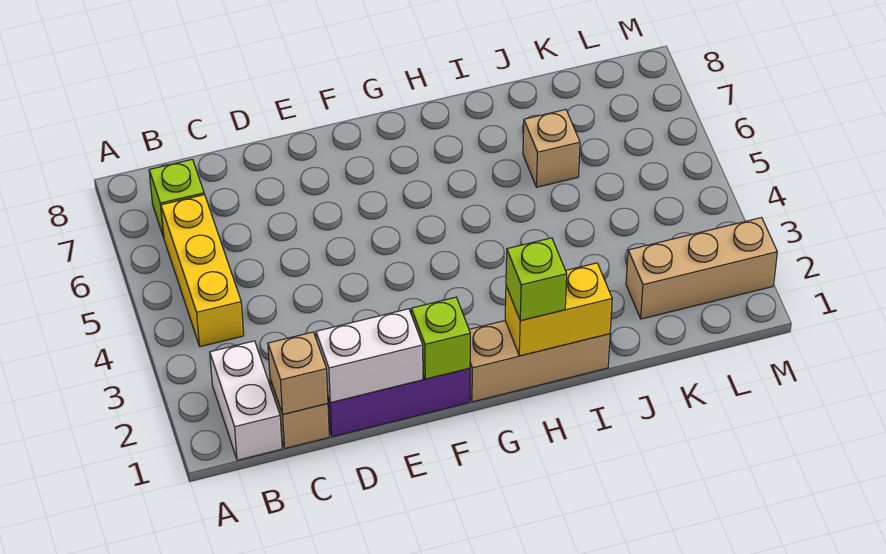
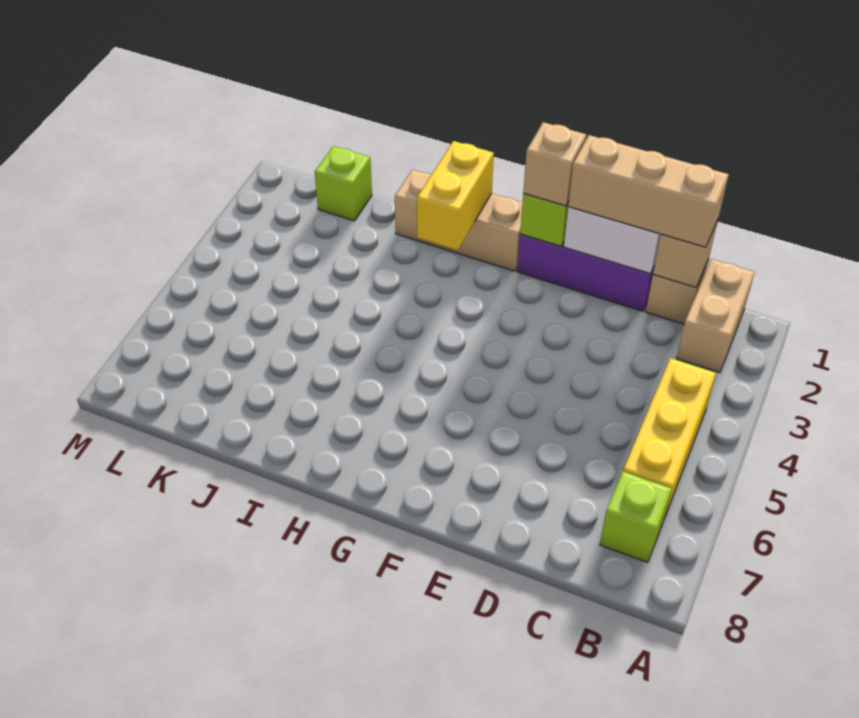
white 1x2 brick [210,341,282,460] -> tan 1x2 brick [677,259,755,373]
yellow 1x2 brick [505,263,612,356] -> yellow 1x2 brick turned to [417,141,494,250]
lime 1x1 brick [506,238,567,321] -> lime 1x1 brick moved to [315,146,372,221]
tan 1x1 brick [523,110,580,187] -> tan 1x1 brick moved to [523,122,586,206]
tan 1x3 brick [626,218,777,319] -> tan 1x3 brick moved to [568,135,729,247]

